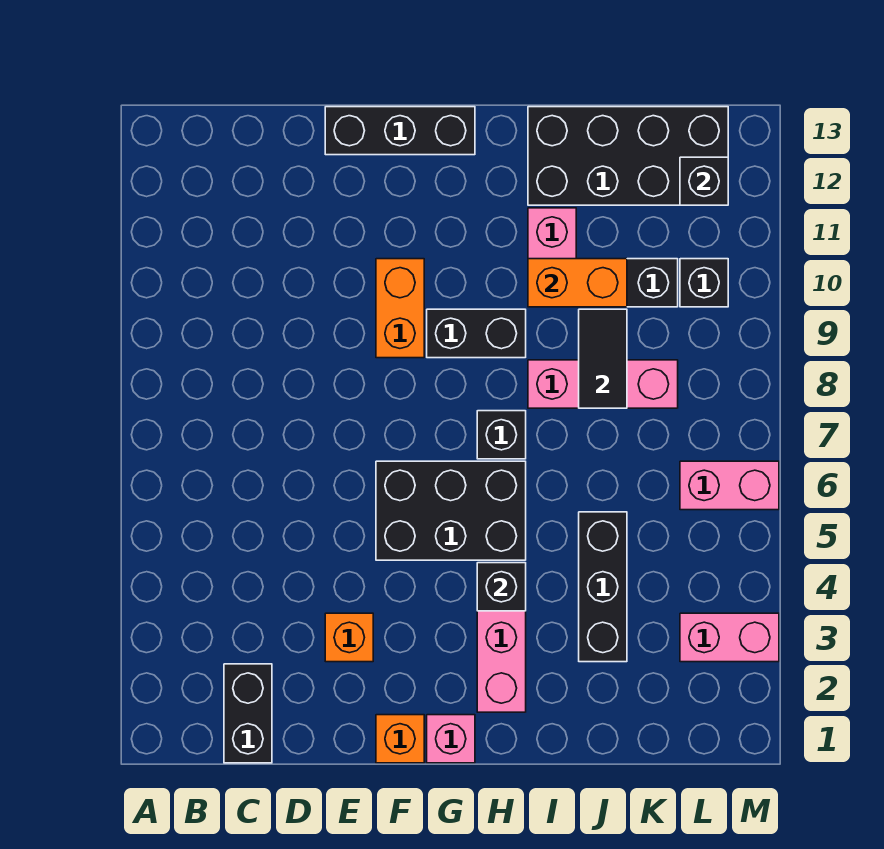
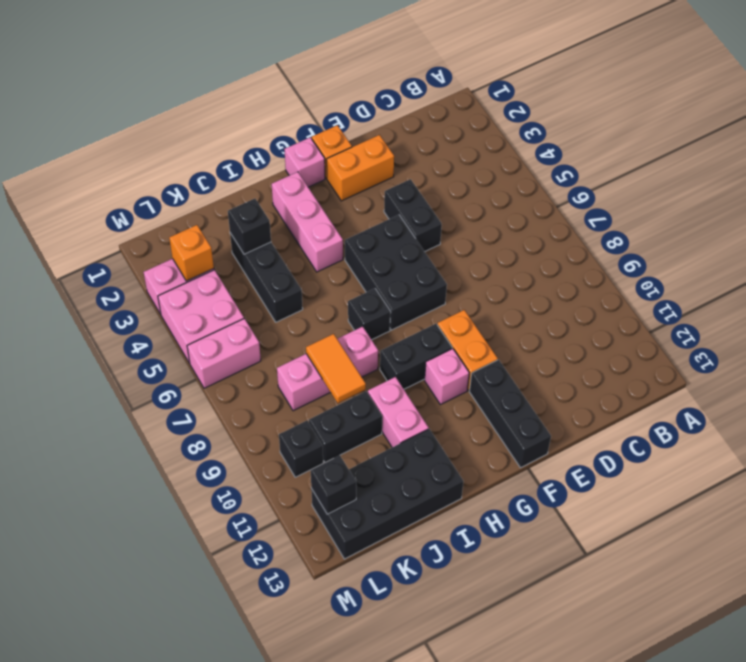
black 1x2 brick [224,664,272,763] -> black 1x2 brick moved to [384,179,442,252]
orange 1x1 brick [325,613,373,662] -> orange 1x1 brick moved to [169,225,214,281]
black 1x3 brick [325,107,475,155] -> black 1x3 brick turned to [469,360,551,468]
black 2x3 brick [376,461,526,560] -> black 2x3 brick turned to [345,215,447,330]
none -> pink 1x1 brick [425,349,469,405]
black 1x1 brick [477,563,526,611] -> black 1x1 brick moved to [228,199,271,254]
orange 1x2 brick [528,259,627,307] -> orange 1x2 brick moved to [327,135,394,201]
black 1x2 tile [579,309,627,408] -> orange 1x2 tile [306,334,366,403]
none -> pink 2x2 brick [158,270,244,363]

